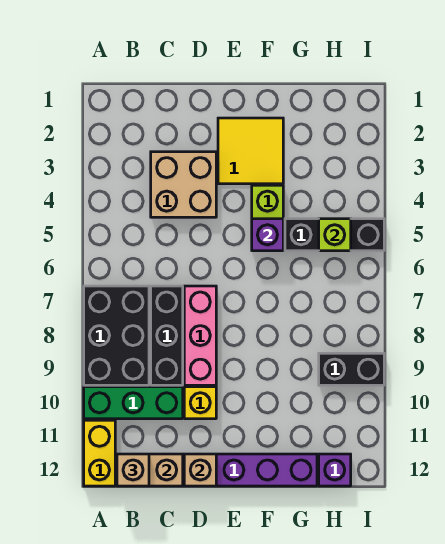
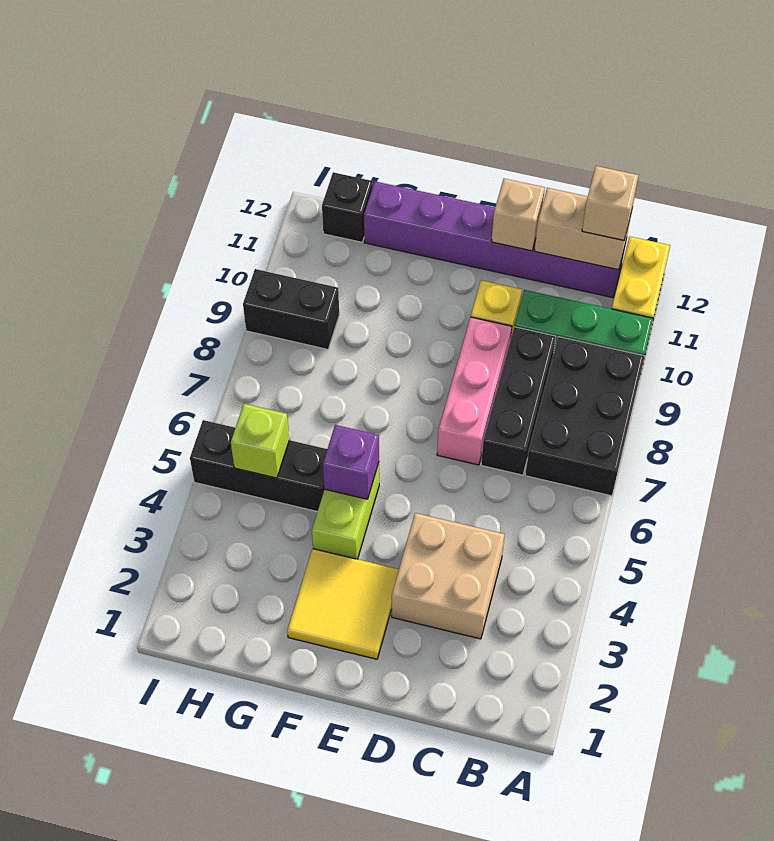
purple 1x1 brick [319,454,351,486] -> black 1x1 brick [322,172,373,242]

